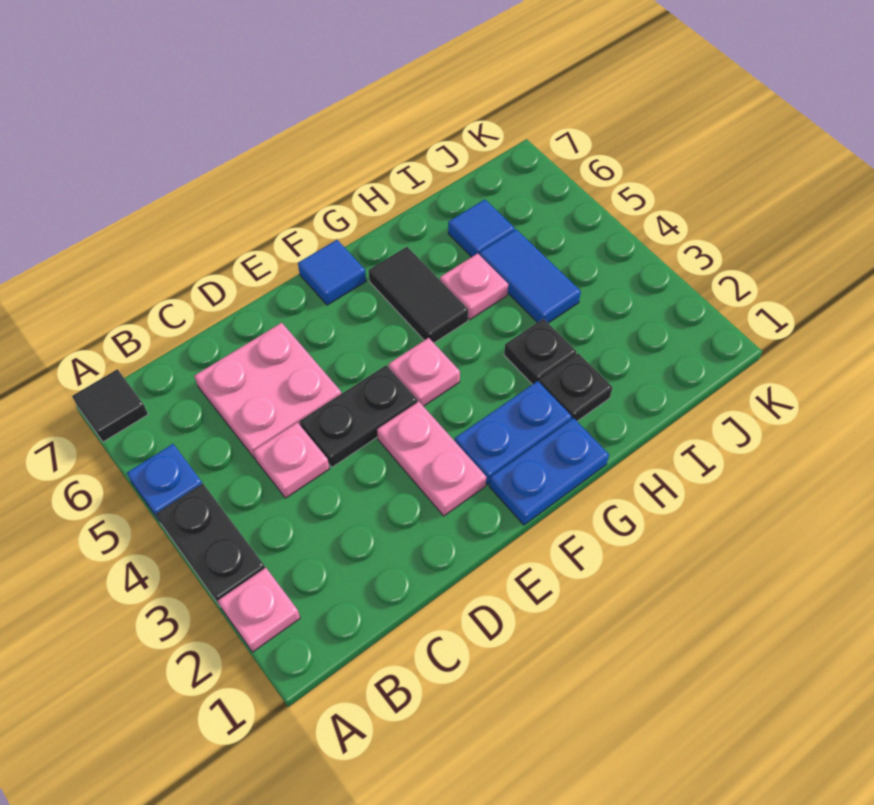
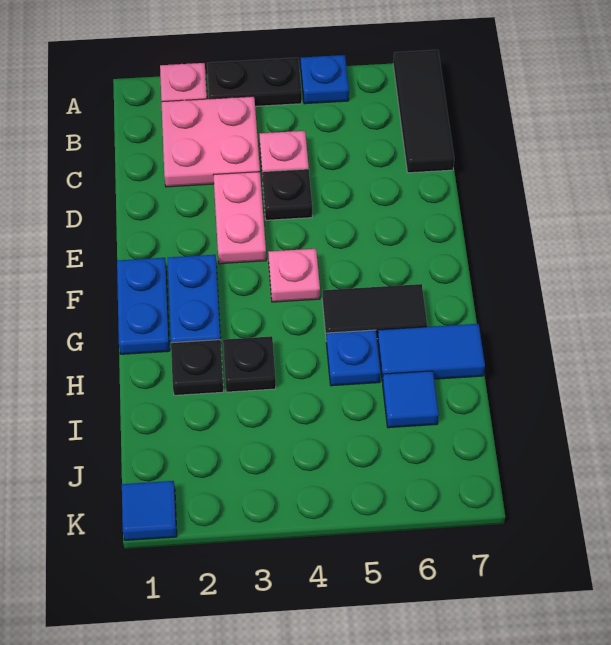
black 1x1 tile [72,369,148,442] -> black 1x3 tile [393,50,454,173]
pink 2x2 plate [194,323,341,459] -> pink 2x2 plate moved to [161,96,260,187]
black 1x2 plate [300,365,417,467] -> black 1x1 plate [262,169,312,220]
pink 1x2 plate [377,402,486,516] -> pink 1x2 plate turned to [214,172,266,264]
blue 1x1 tile [298,240,366,305] -> blue 1x1 tile moved to [122,481,177,540]
pink 1x1 plate [440,254,508,320] -> blue 1x1 plate [326,330,381,386]
blue 1x2 tile [479,229,581,323] -> blue 1x2 tile moved to [378,324,485,382]

